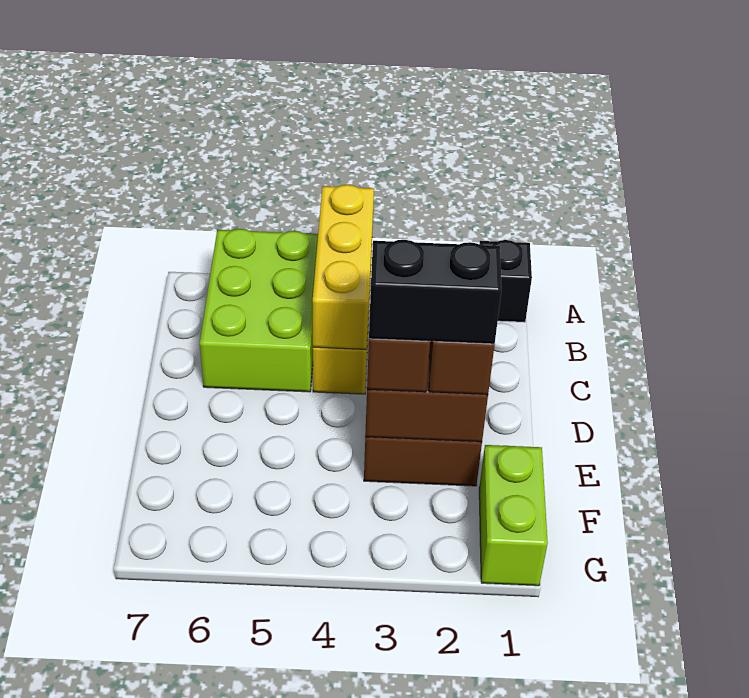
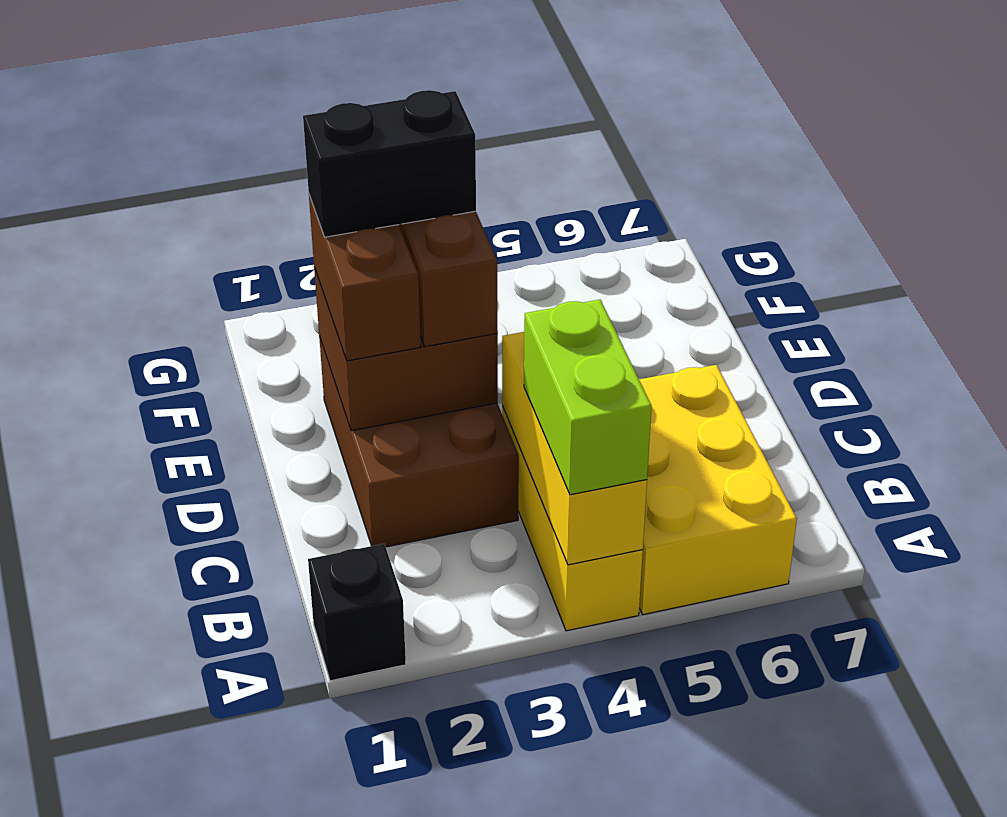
lime 2x3 brick [200,229,318,392] -> yellow 2x3 brick [639,365,797,615]
lime 1x2 brick [479,445,548,586] -> lime 1x2 brick moved to [524,300,652,495]

